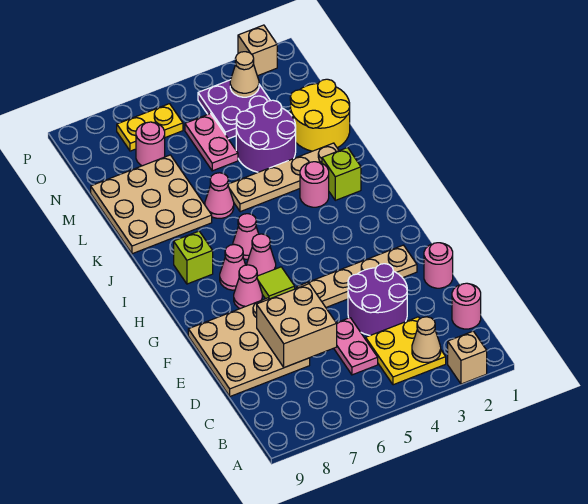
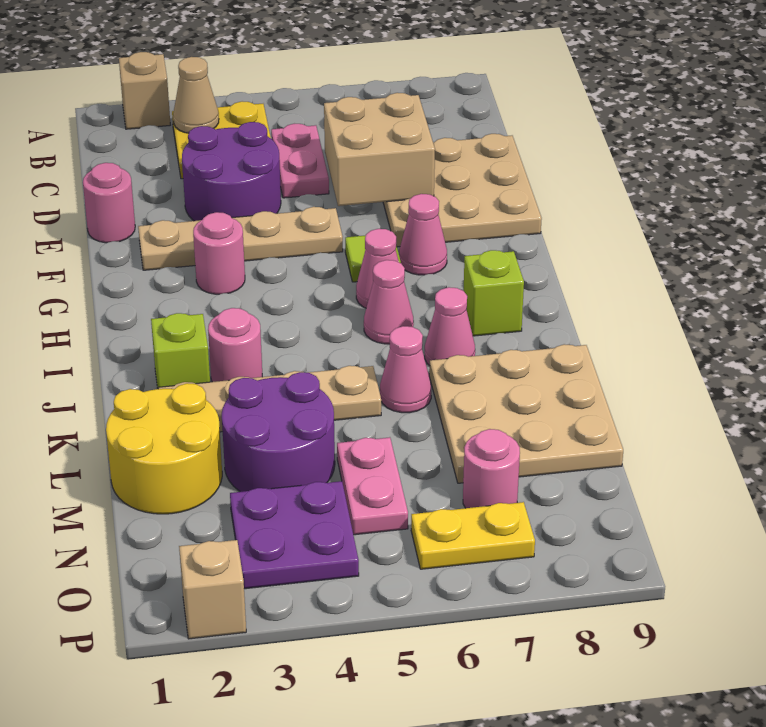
pink 1x1 round brick [452,283,481,329] -> pink 1x1 round brick moved to [193,212,245,294]
pink 1x1 cone [220,245,245,290] -> pink 1x1 cone moved to [425,287,475,366]
tan 1x1 cone [230,52,259,97] -> none

